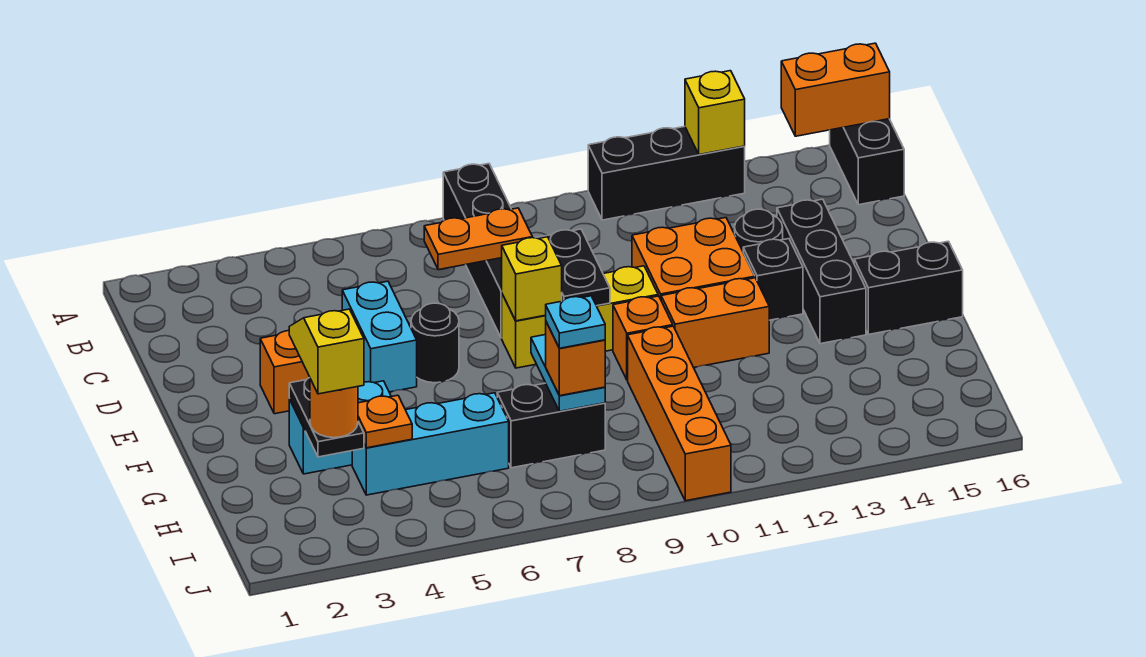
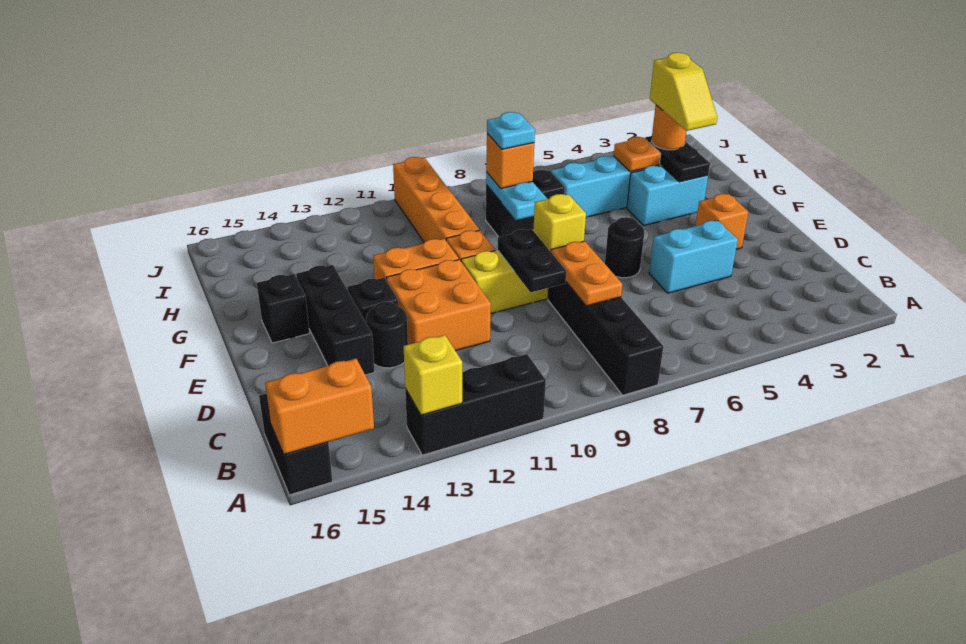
orange 1x2 plate [424,208,532,270] -> orange 1x2 plate turned to [551,241,623,306]
cyan 1x2 brick [342,281,417,392] -> cyan 1x2 brick turned to [649,221,738,293]
black 1x2 brick [854,241,963,335] -> black 1x1 brick [257,274,309,343]

